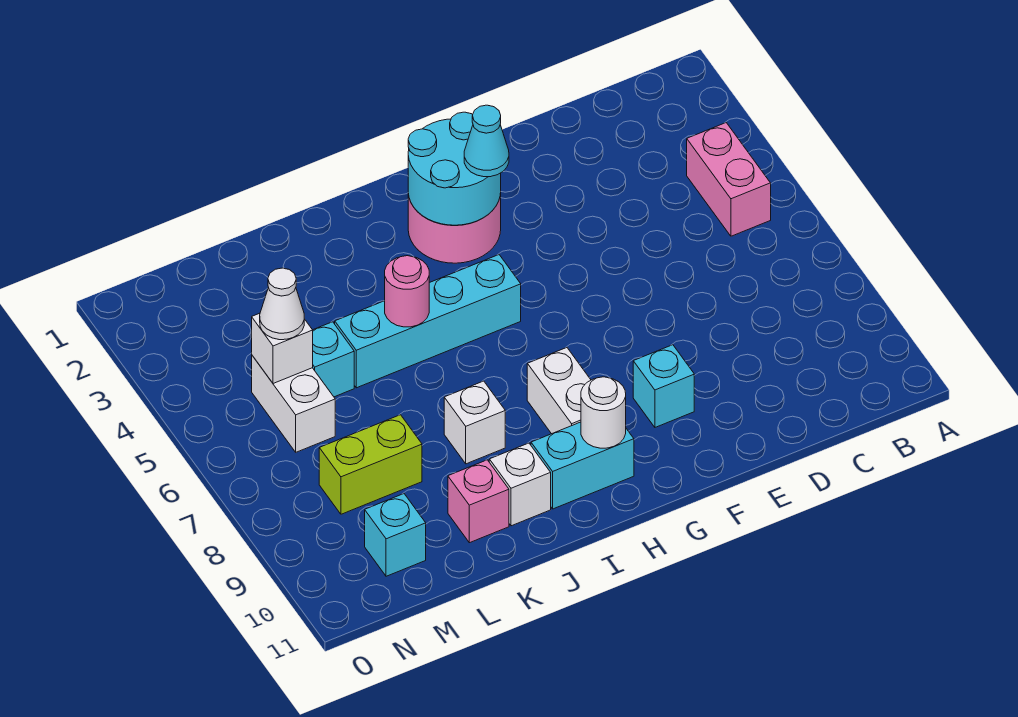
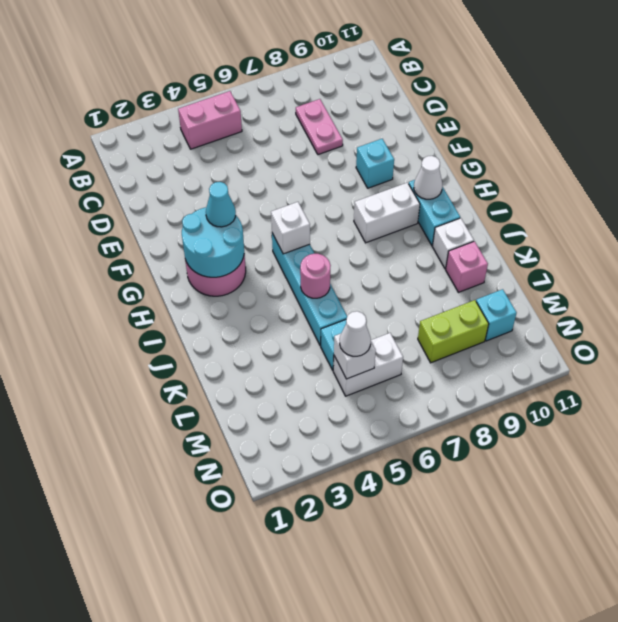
none -> pink 1x2 plate [296,99,343,155]
white 1x1 round brick [581,377,626,448] -> white 1x1 cone [414,156,442,199]
white 1x1 brick [444,381,505,464] -> white 1x1 brick moved to [271,202,310,254]
lime 1x2 brick [319,415,422,514] -> lime 1x2 brick turned to [418,300,489,363]

